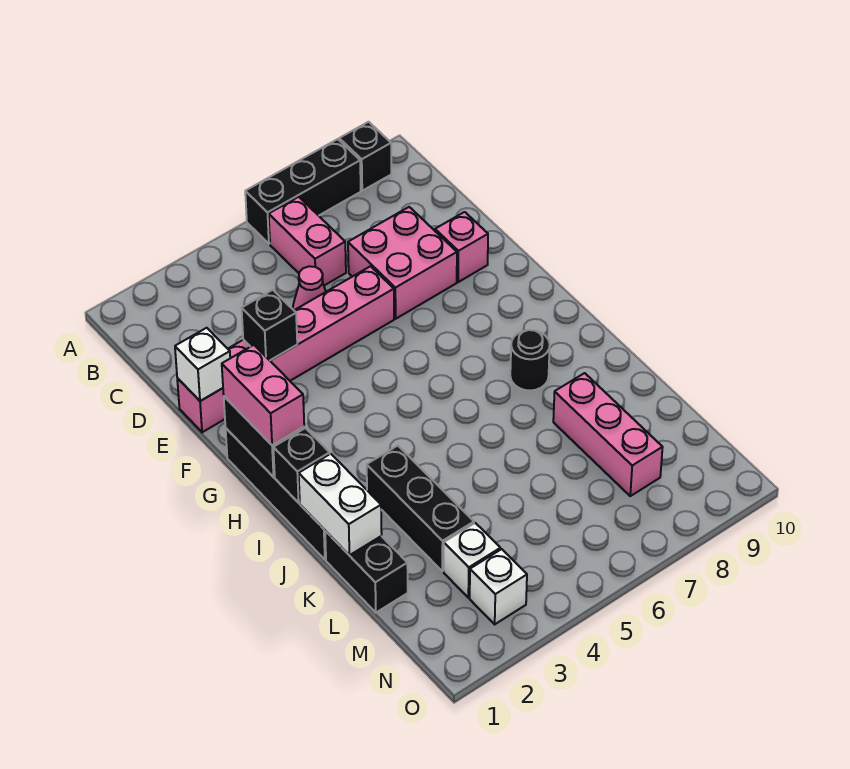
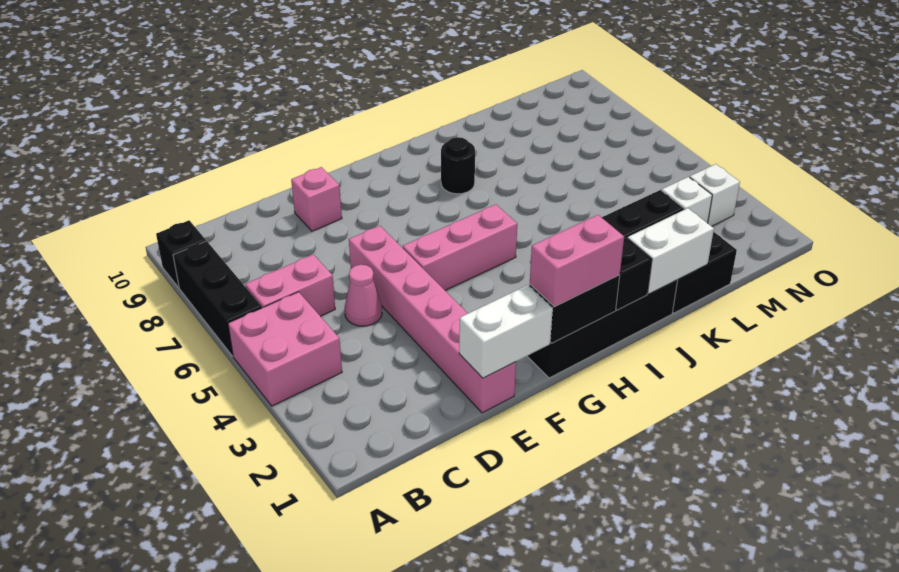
pink 2x2 brick [348,207,457,319] -> pink 2x2 brick moved to [228,292,342,406]
white 1x1 brick [175,328,230,401] -> white 1x2 brick [459,285,553,378]
black 1x1 brick [242,290,297,360] -> none
pink 1x3 brick [553,373,663,496] -> pink 1x3 brick moved to [403,204,517,290]

